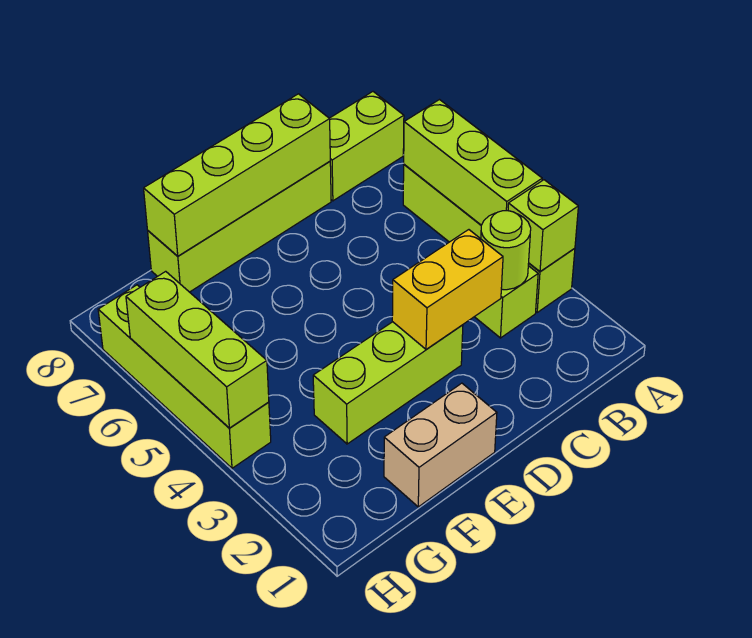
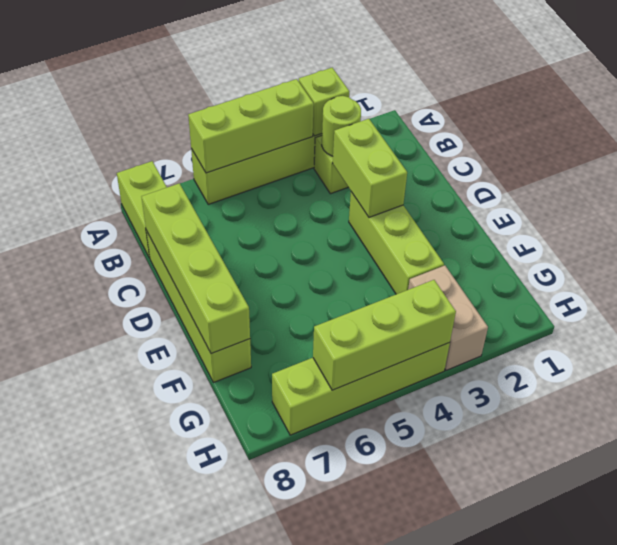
yellow 1x2 brick [392,230,503,349] -> lime 1x2 brick [333,119,407,217]
tan 1x2 brick [384,383,497,507] -> tan 1x2 brick moved to [408,266,488,370]

